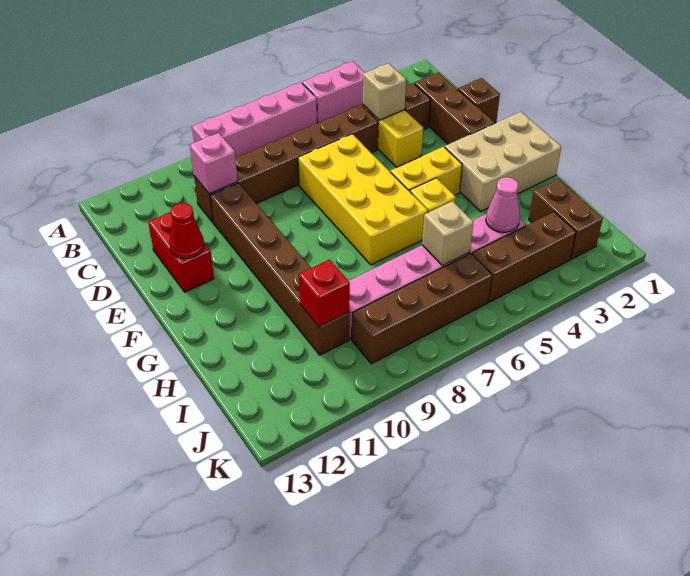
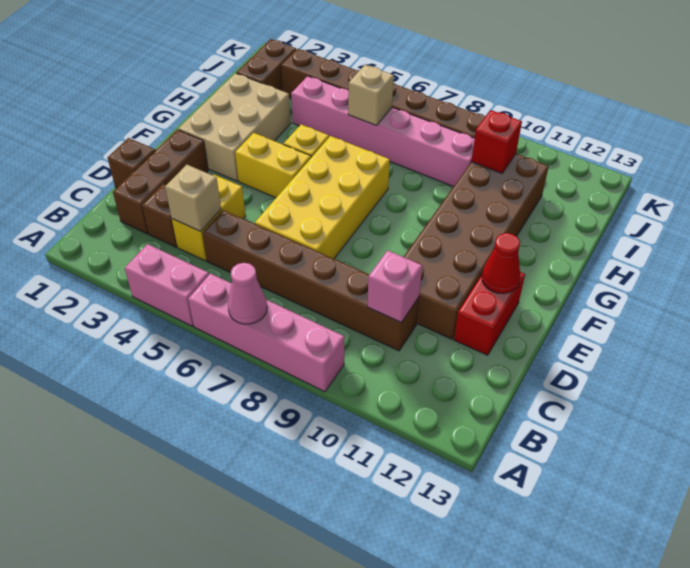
brown 1x6 brick [210,183,349,355] -> brown 2x6 brick [404,154,549,339]
tan 2x3 brick [445,112,561,211] -> tan 2x3 brick turned to [178,73,291,181]
pink 1x1 cone [486,177,520,232] -> pink 1x1 cone moved to [228,263,267,324]

